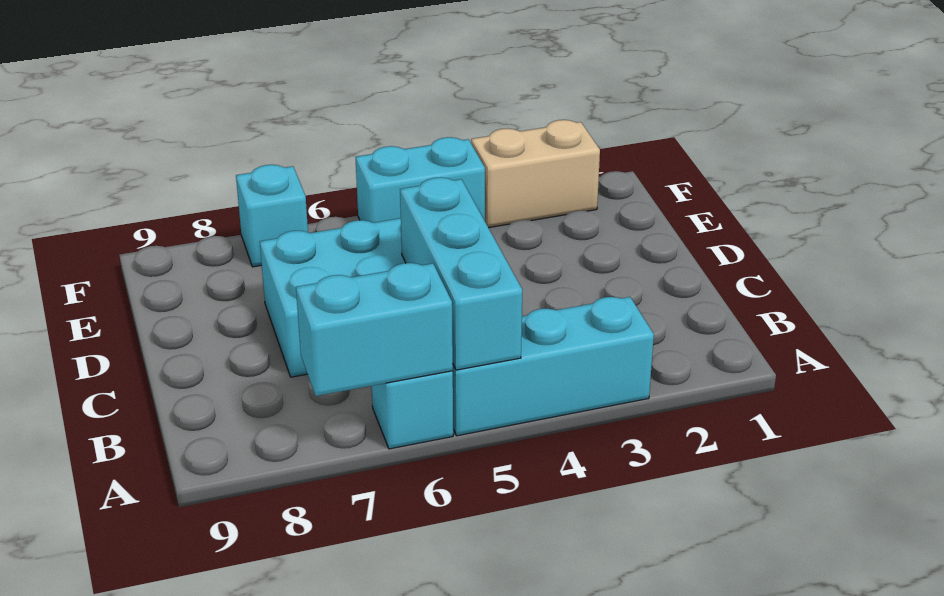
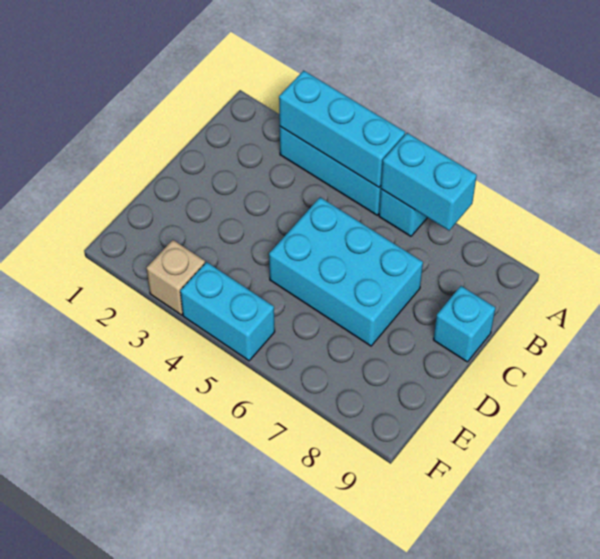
cyan 1x3 brick [400,177,522,370] -> cyan 1x3 brick turned to [279,70,405,187]
tan 1x2 brick [471,120,600,228] -> tan 1x1 brick [146,240,205,315]
cyan 1x1 brick [236,165,308,267] -> cyan 1x1 brick moved to [433,286,495,362]

